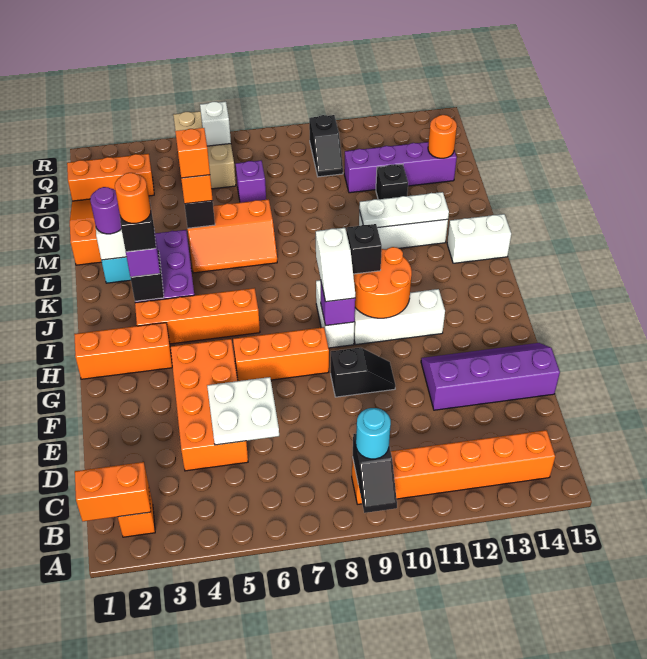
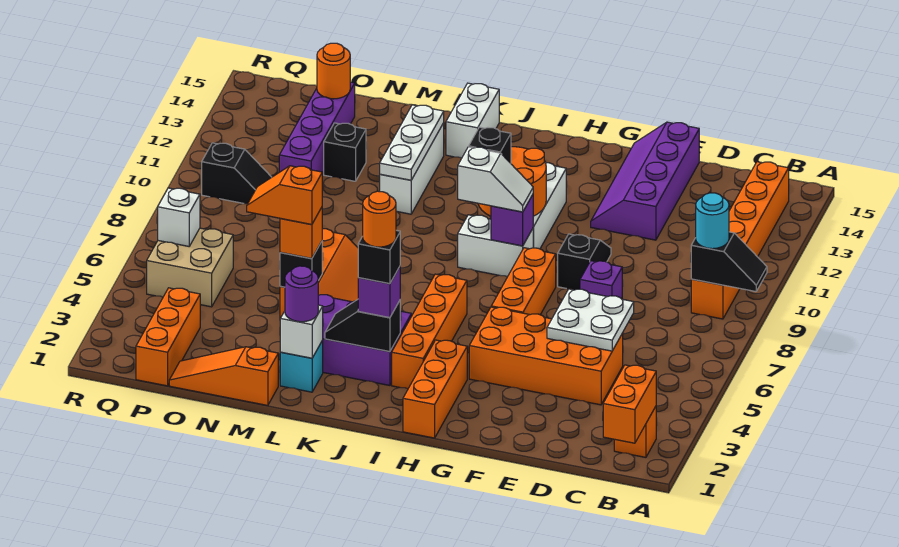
purple 1x1 brick [236,161,266,203] -> purple 1x1 brick moved to [580,261,622,299]
tan 2x3 brick [173,111,236,189] -> tan 2x2 brick [147,228,233,307]

